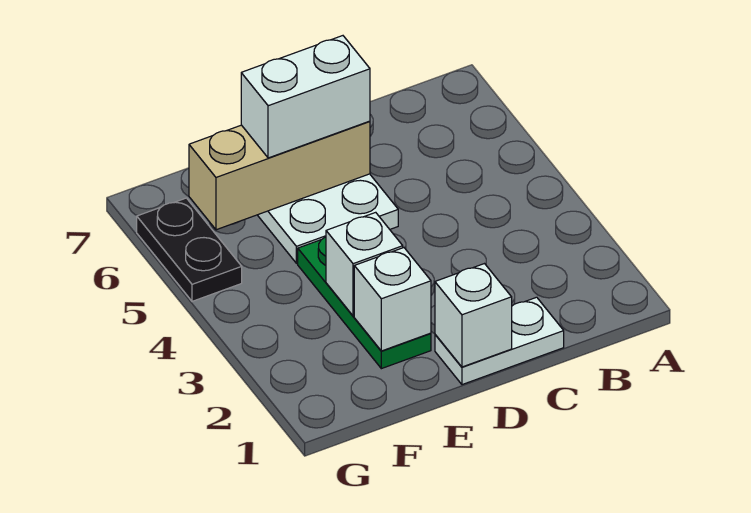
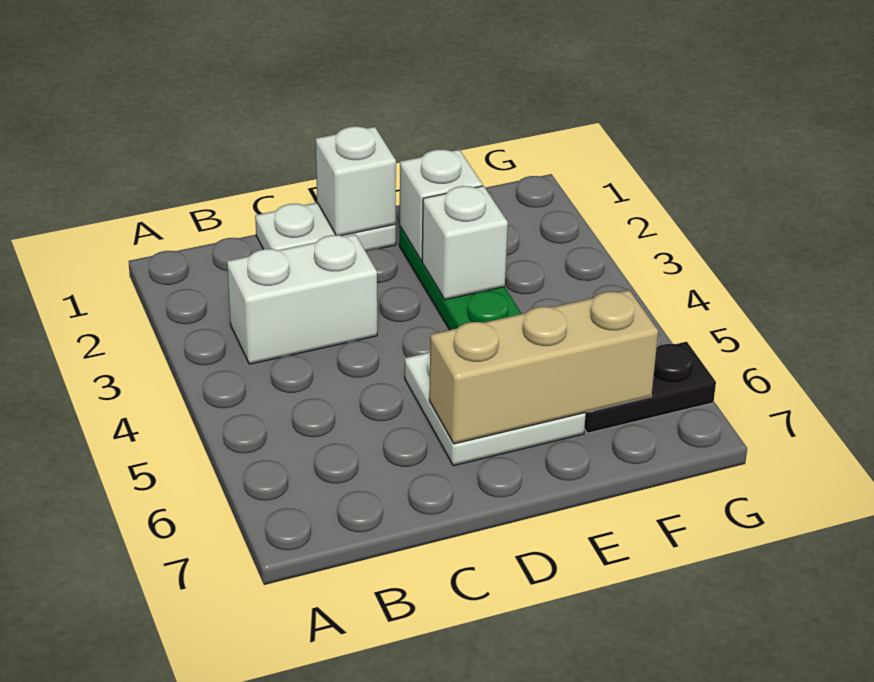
white 1x2 brick [241,36,370,158] -> white 1x2 brick moved to [227,234,377,364]
black 1x2 plate [137,198,242,301] -> black 1x2 plate turned to [584,342,716,433]

